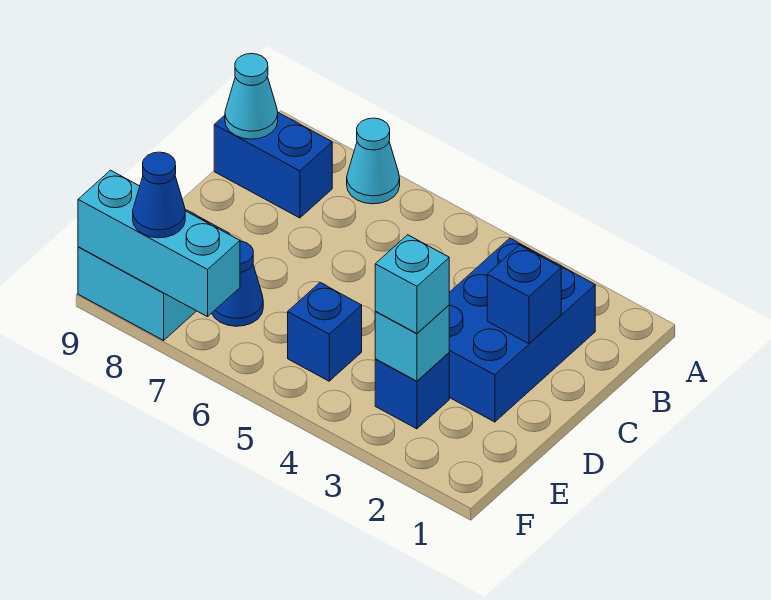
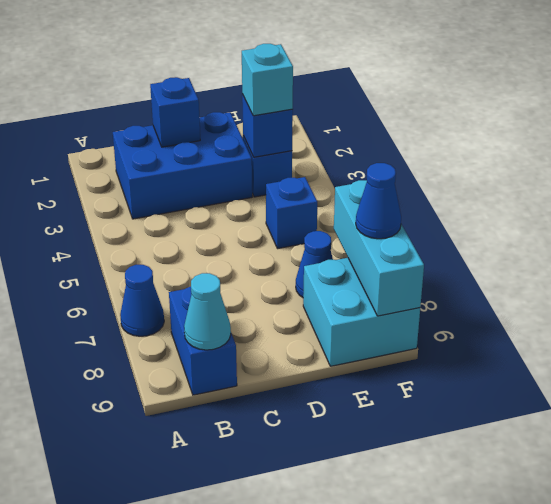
cyan 1x1 cone [347,118,400,204] -> blue 1x1 cone [120,265,164,336]
cyan 1x1 brick [375,305,449,381] -> blue 1x1 brick [242,94,293,157]

